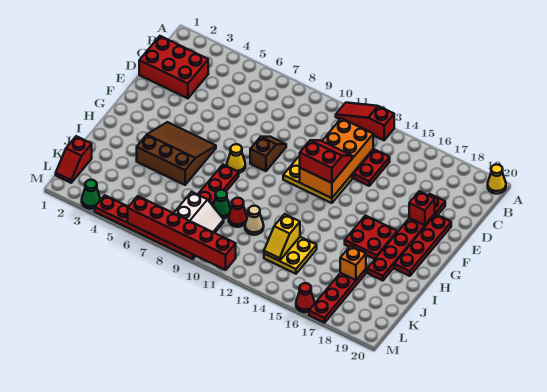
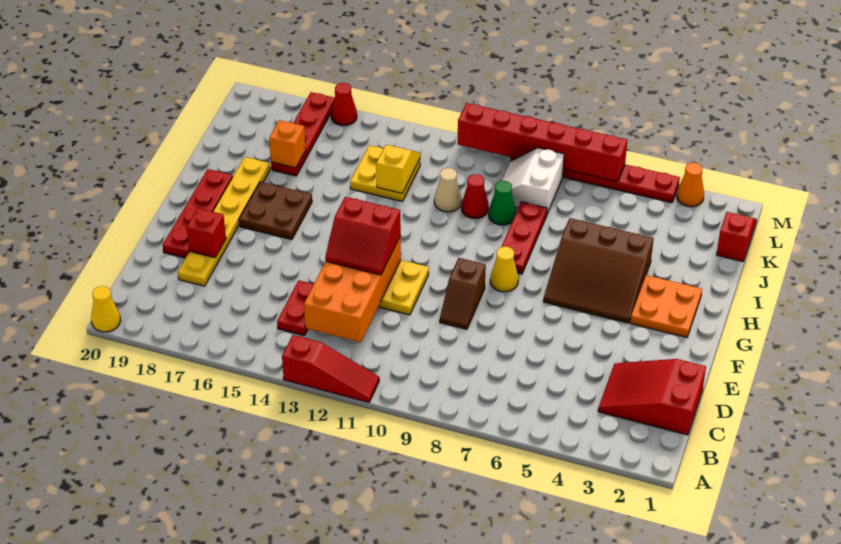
red 2x3 brick [139,36,208,98] -> red 2x3 slope [598,359,706,435]
red 1x6 plate [367,194,445,281] -> yellow 1x6 plate [178,157,270,286]
none -> orange 2x2 plate [630,275,702,338]
red 2x2 plate [345,215,397,259] -> brown 2x2 plate [239,182,312,240]
green 1x1 cone [82,180,100,209] -> orange 1x1 cone [677,163,704,207]

